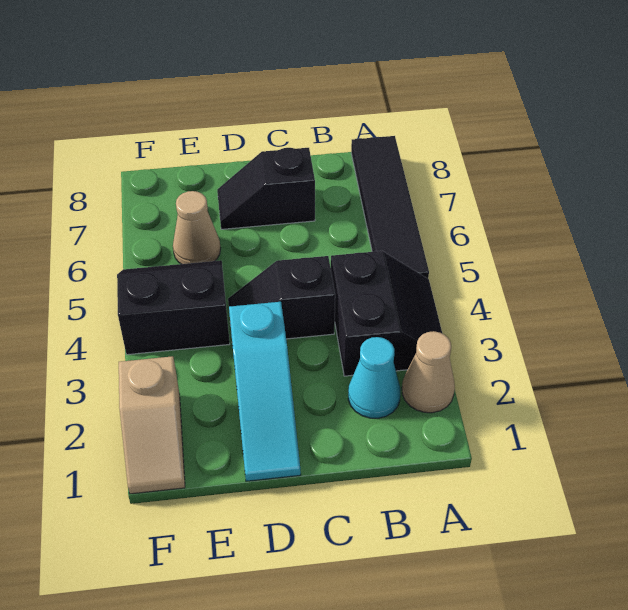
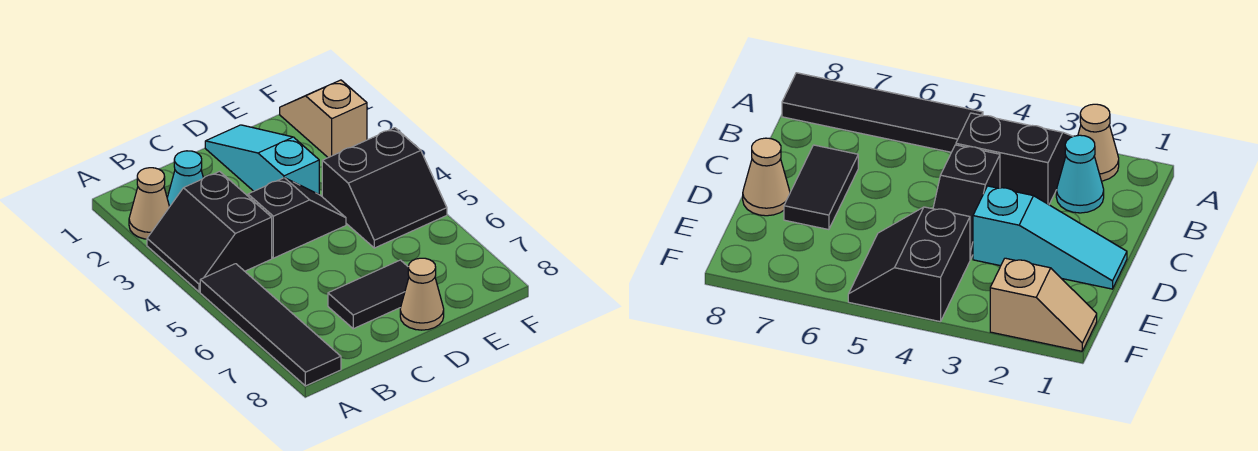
black 1x2 slope [217,148,315,229] -> black 1x2 tile [328,260,409,329]
tan 1x1 cone [173,191,221,264] -> tan 1x1 cone moved to [400,258,444,330]

